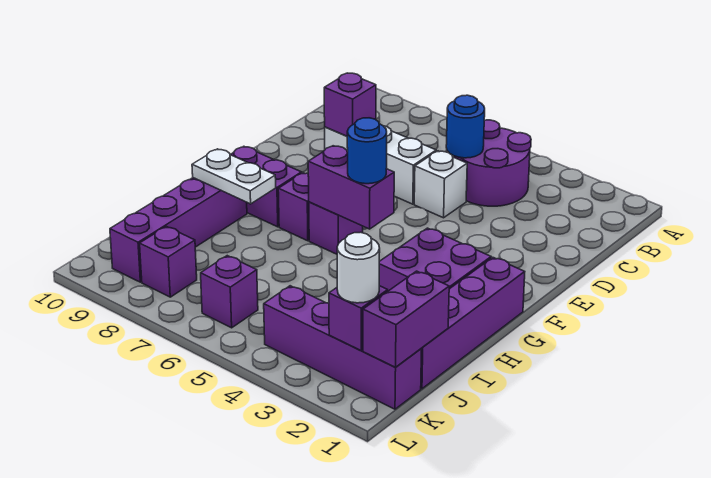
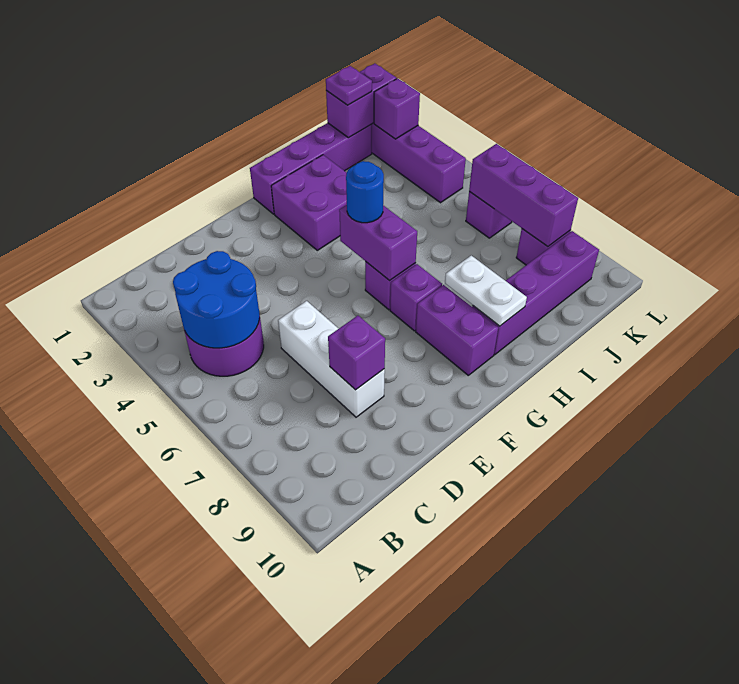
blue 1x1 round brick [446,95,485,158] -> blue 2x2 round brick [173,251,260,348]
white 1x1 brick [414,151,467,218] -> none
none -> purple 1x1 plate [326,66,372,105]
white 1x1 round brick [337,232,380,303] -> none
none -> purple 1x3 brick [469,144,578,247]

